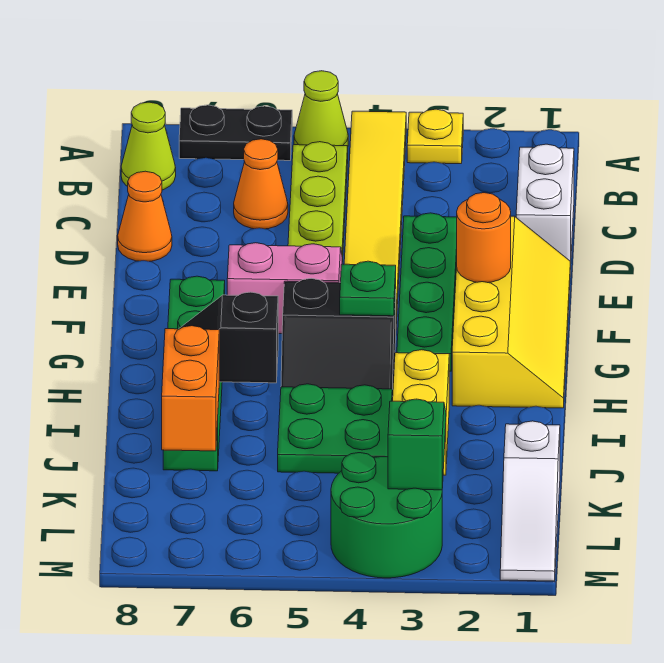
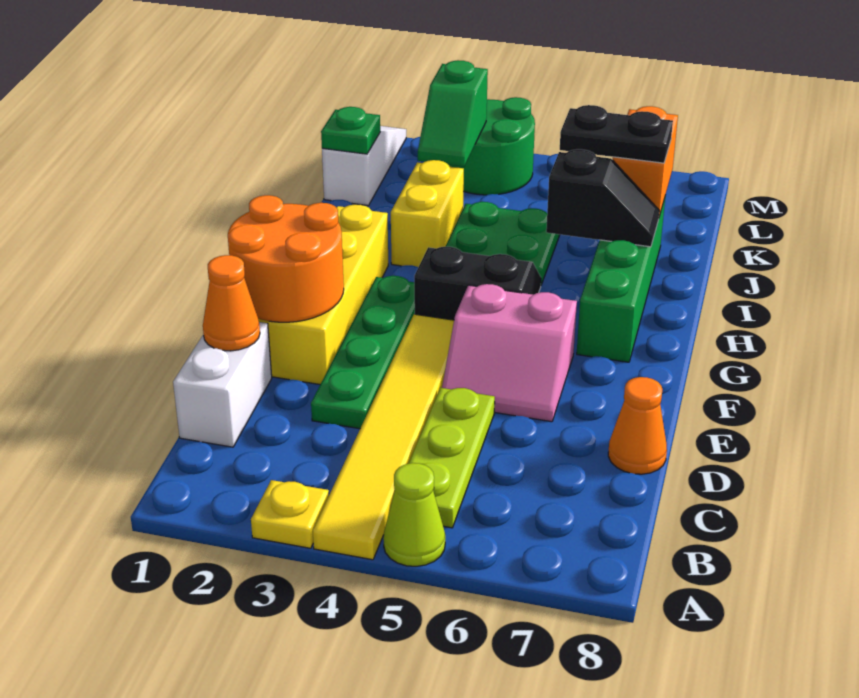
black 1x2 plate [179,105,292,161] -> black 1x2 plate moved to [560,105,673,163]
lime 1x1 cone [121,102,176,190] -> none
orange 1x1 cone [234,139,288,229] -> orange 1x1 cone moved to [203,255,260,351]
orange 1x1 round brick [457,193,511,283] -> orange 2x2 round brick [228,195,344,322]
green 1x1 plate [340,261,396,316] -> green 1x1 plate moved to [321,107,380,154]

